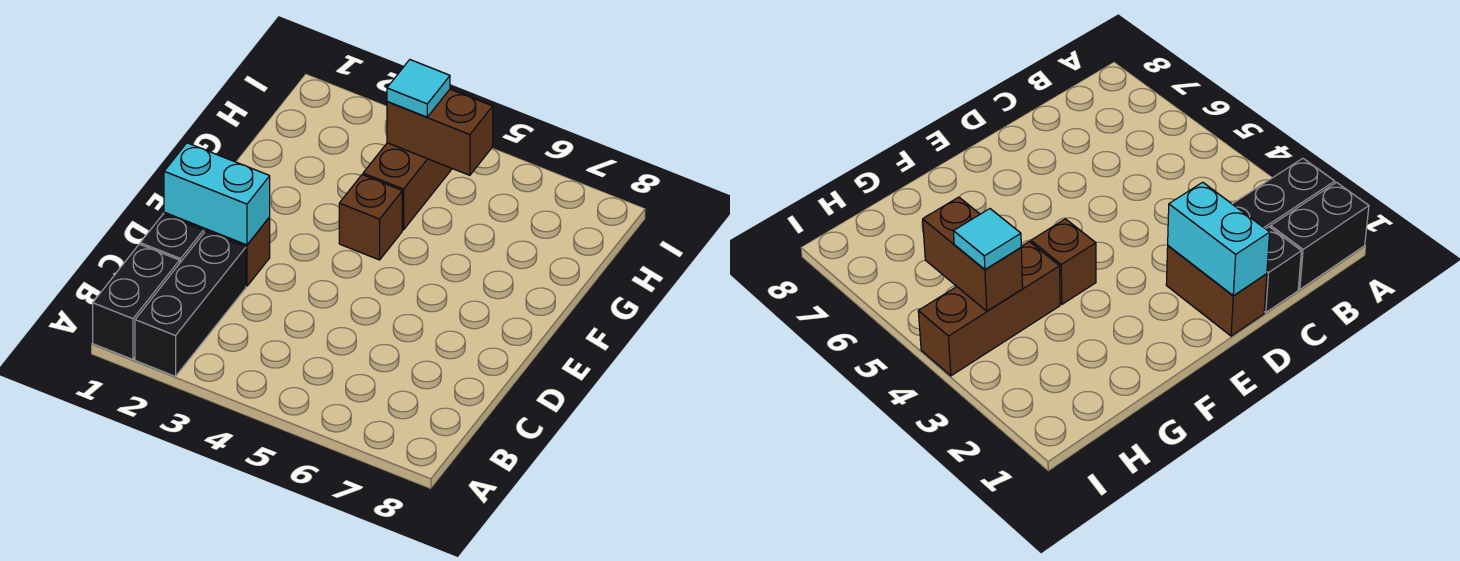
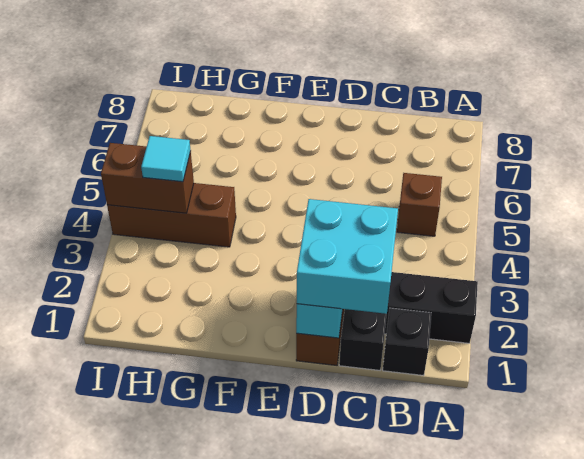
black 1x2 brick [93,244,180,359] -> black 1x1 brick [383,308,431,376]
none -> cyan 2x2 brick [297,199,398,314]
brown 1x1 brick [339,175,402,260] -> brown 1x1 brick moved to [397,173,442,236]
brown 1x2 brick [387,89,493,175] -> brown 1x2 brick turned to [101,143,194,213]

